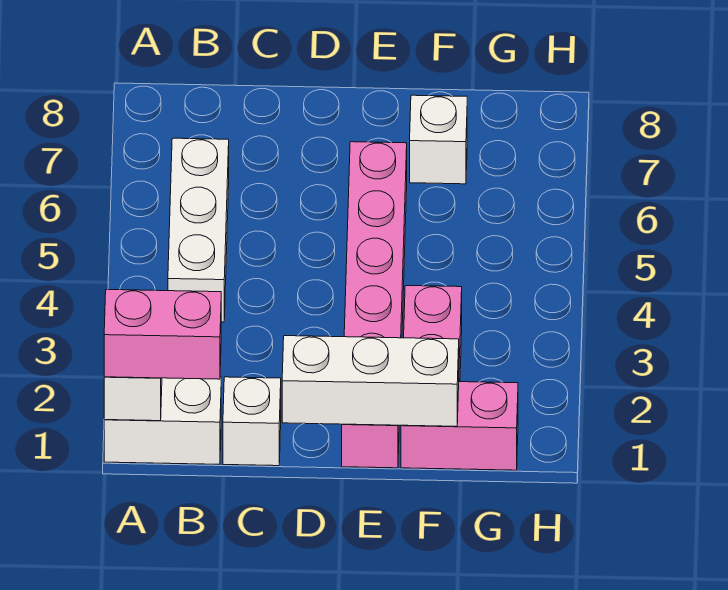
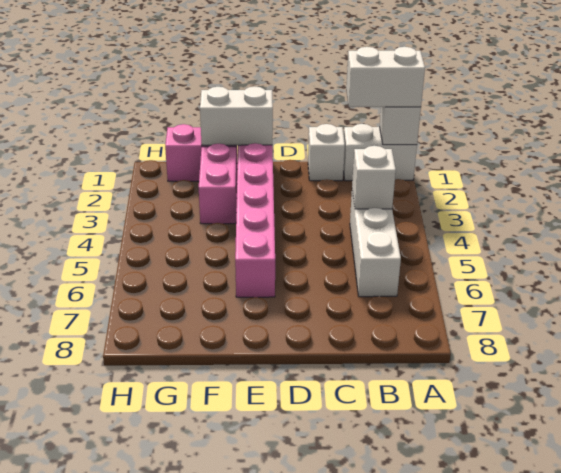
pink 1x2 brick [104,290,221,379] -> white 1x2 brick [346,47,425,107]
white 1x3 brick [282,336,459,426] -> white 1x2 brick [200,87,273,145]
white 1x1 brick [410,95,467,184] -> white 1x1 brick moved to [352,146,396,209]

